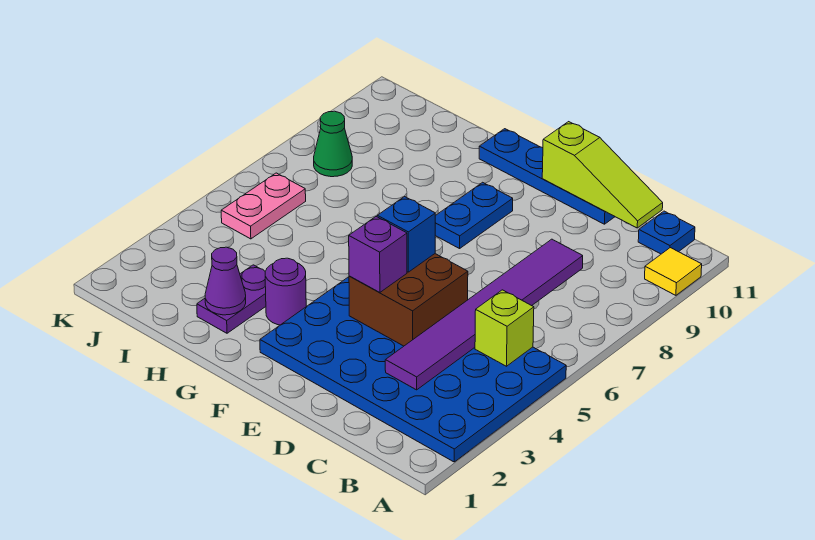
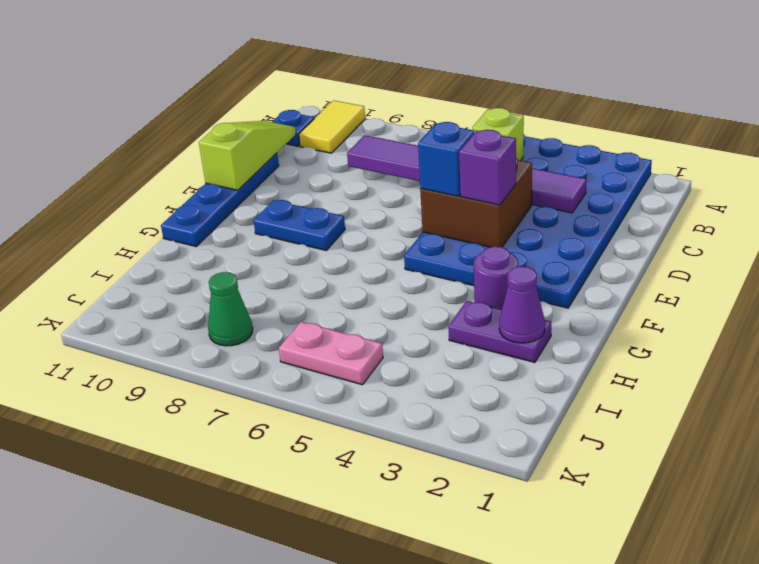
yellow 1x1 tile [645,248,702,295] -> yellow 1x2 tile [299,101,365,153]

